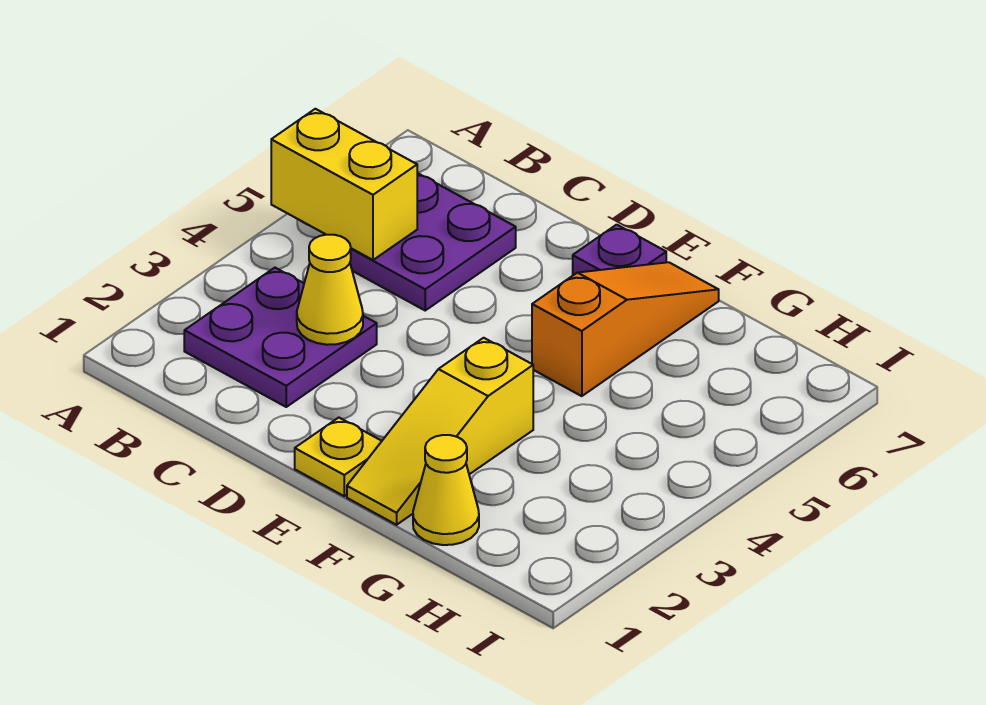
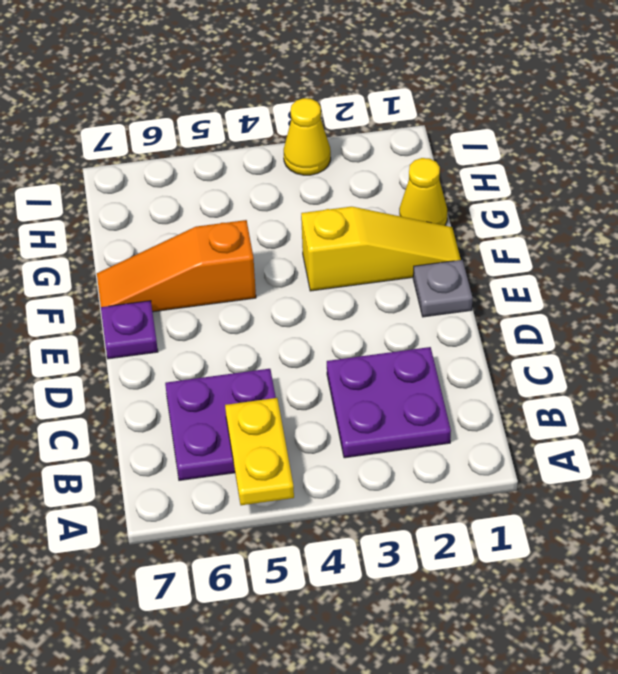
yellow 1x2 brick [271,109,417,260] -> yellow 1x2 plate [225,398,294,505]
yellow 1x1 cone [297,235,363,345] -> yellow 1x1 cone moved to [284,98,331,175]
yellow 1x1 plate [295,418,382,496] -> grey 1x1 plate [413,260,472,317]

